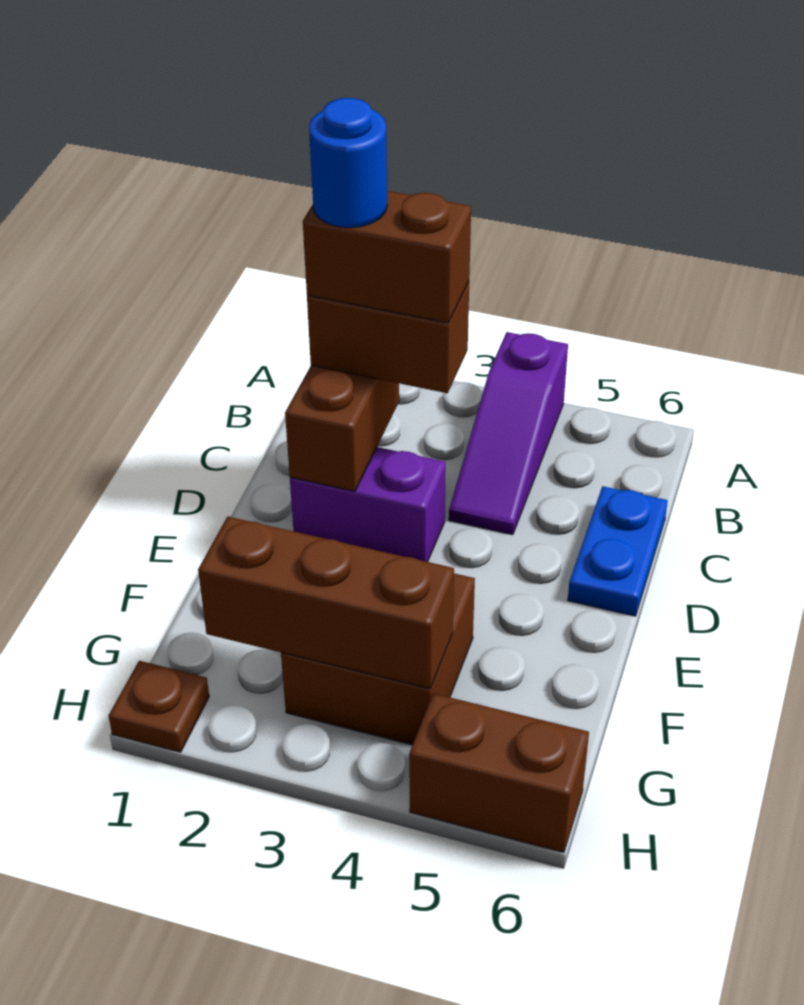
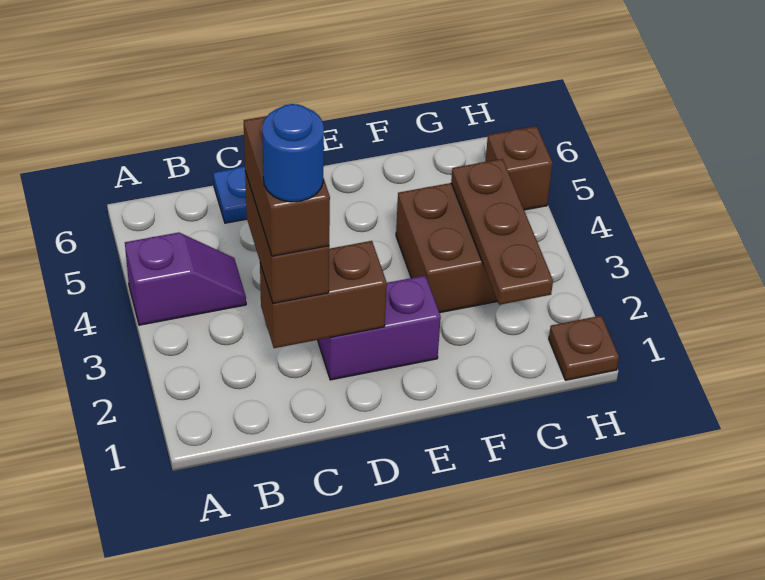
purple 1x3 slope [449,332,568,535] -> purple 1x2 slope [125,232,246,325]
purple 1x2 brick [290,447,446,562] -> purple 1x2 brick turned to [318,276,441,380]
brown 1x3 brick [198,516,454,689] -> brown 1x3 plate [451,159,553,305]
brown 1x2 brick [409,693,589,853] -> brown 1x1 brick [485,126,553,210]

